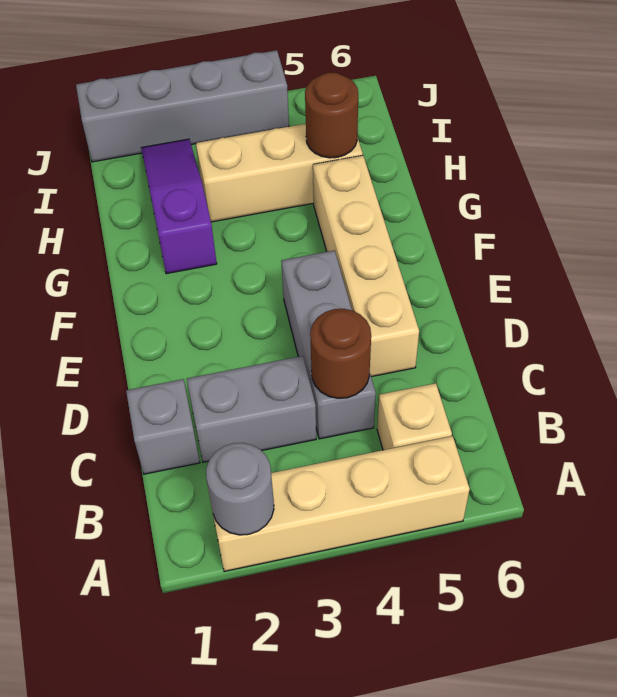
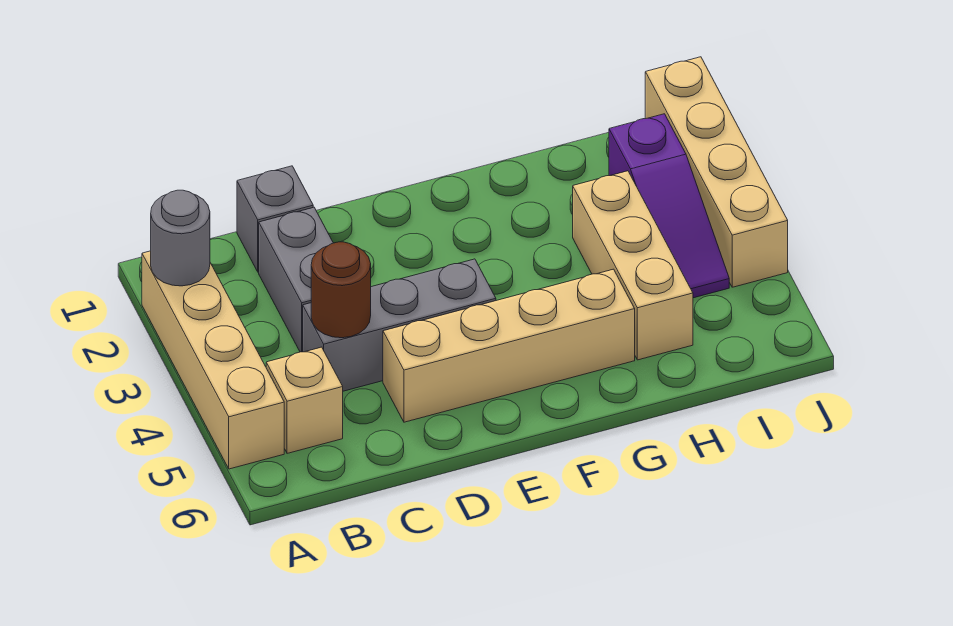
purple 1x3 slope [141,139,217,274] -> purple 1x3 slope turned to [609,114,729,298]
brown 1x1 round brick [305,72,358,158] -> none
grey 1x4 brick [76,50,289,162] -> tan 1x4 brick [645,57,788,287]

